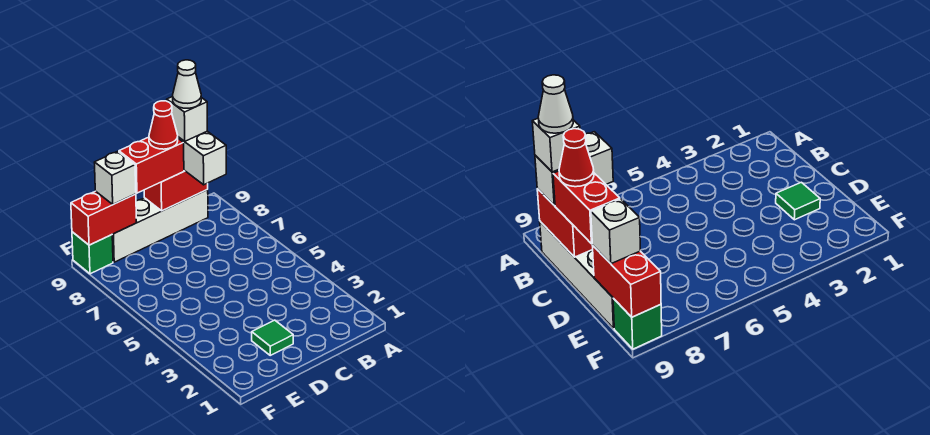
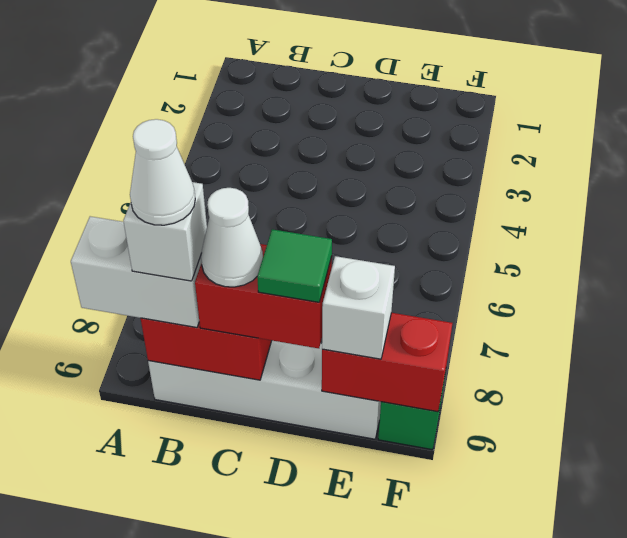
white 1x2 brick [178,131,226,185] -> white 1x2 brick turned to [71,216,202,327]
red 1x1 cone [149,101,178,149] -> white 1x1 cone [201,188,263,287]
green 1x1 tile [252,320,293,355] -> green 1x1 tile moved to [257,229,332,302]

